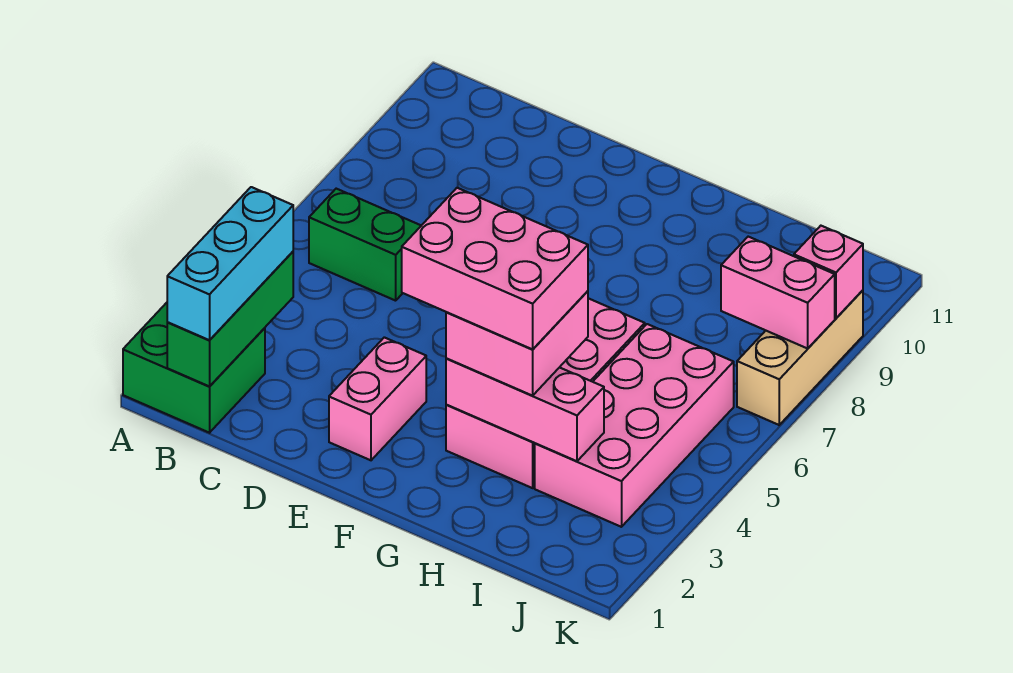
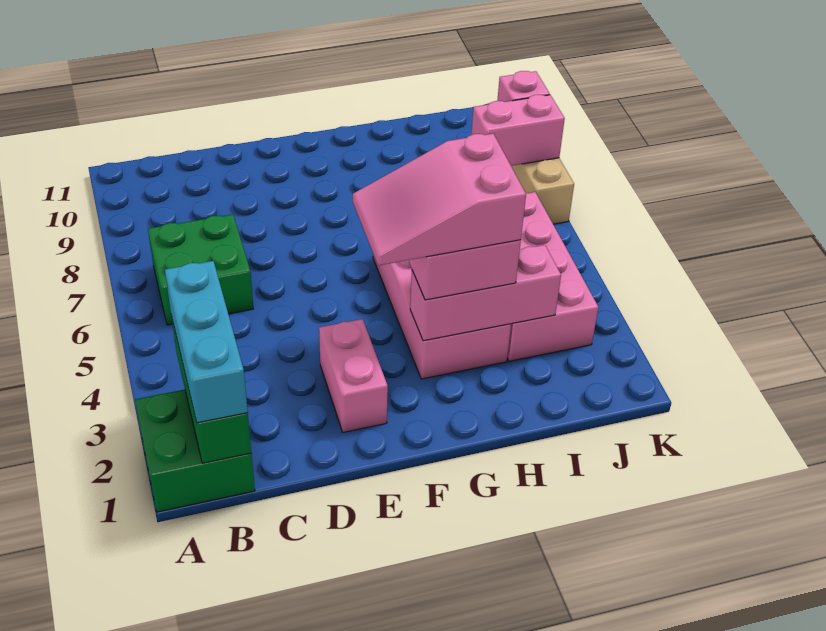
green 1x2 brick [309,189,421,301] -> green 2x2 brick [148,214,253,325]
pink 2x3 brick [402,188,588,349] -> pink 2x3 slope [353,134,526,265]

